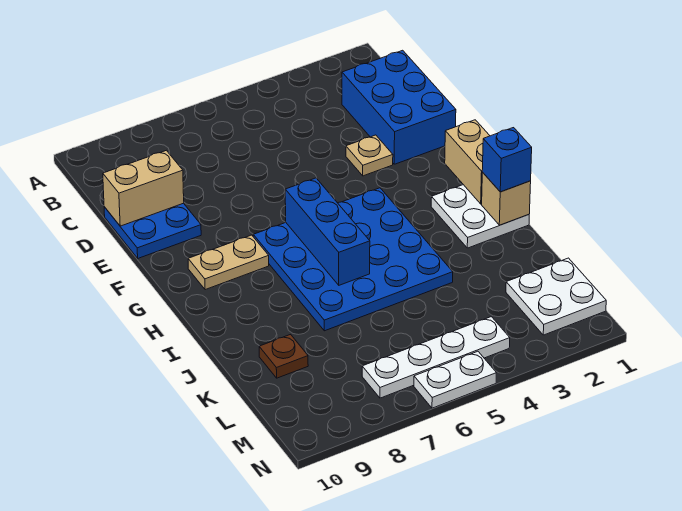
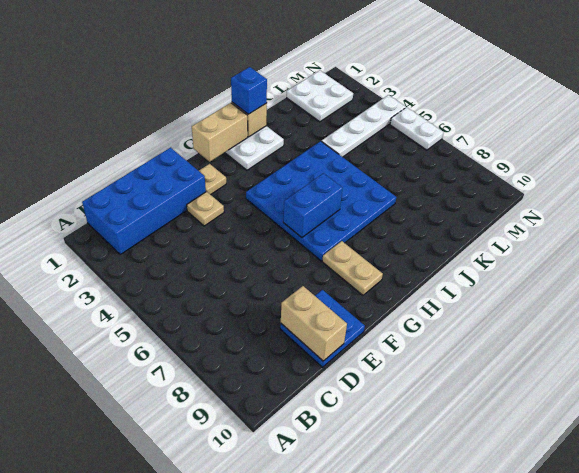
blue 2x3 brick [342,50,456,164] -> blue 2x4 brick [82,148,206,255]
none -> tan 1x1 plate [199,164,226,195]
blue 1x3 brick [285,178,370,285] -> blue 1x2 brick [283,173,343,238]
brown 1x1 plate [259,334,308,378] -> none
white 1x4 plate [362,317,510,398] -> white 1x4 plate turned to [322,95,406,157]

